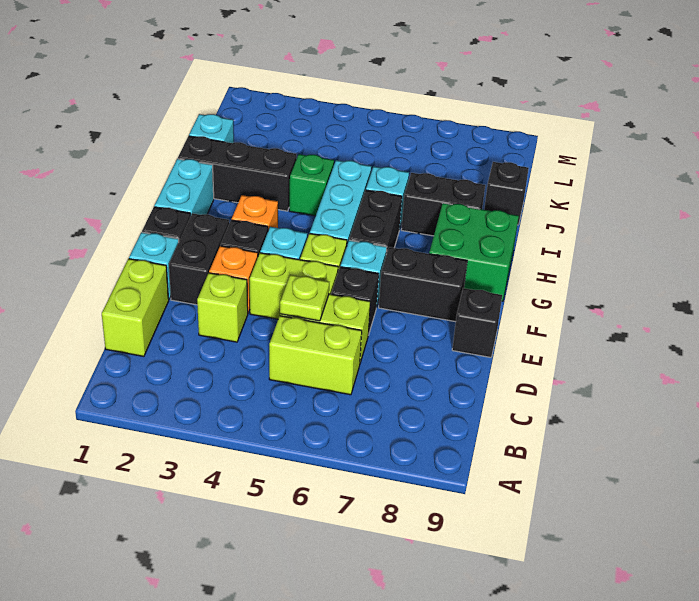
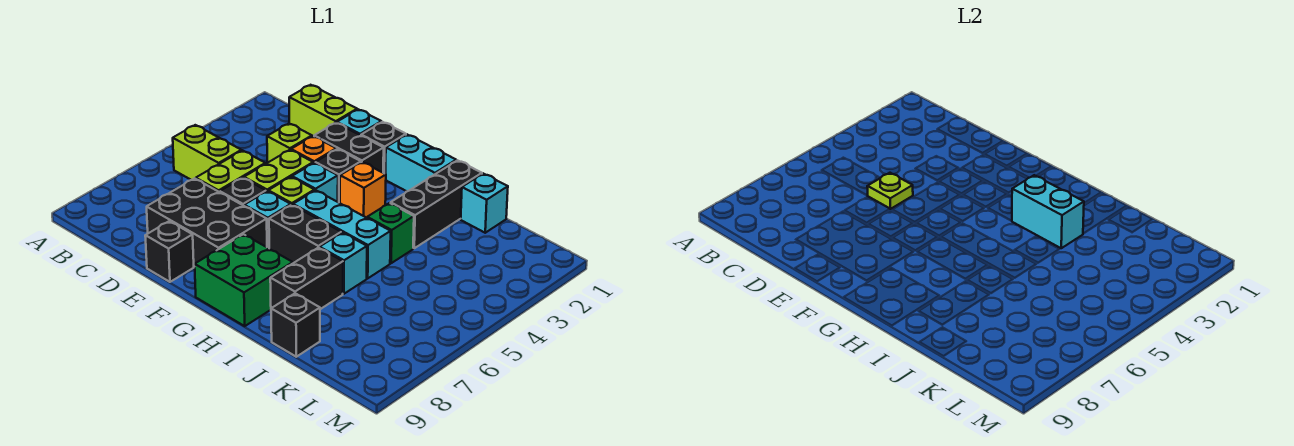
lime 1x2 brick [269,316,362,395] -> lime 1x2 brick turned to [173,125,241,180]
black 1x2 brick [379,247,467,322] -> black 2x3 brick [147,178,267,267]
none -> cyan 1x2 brick [1012,175,1084,248]

